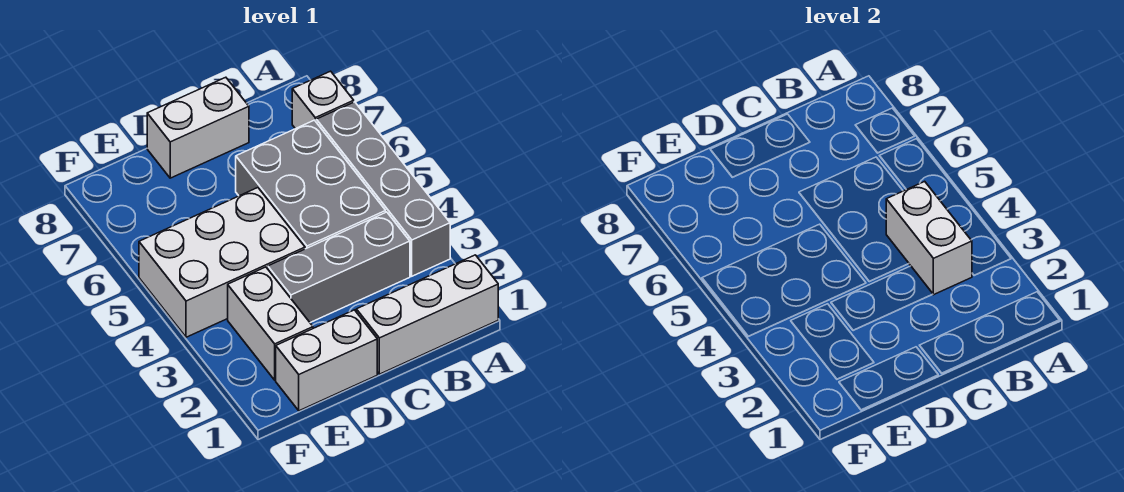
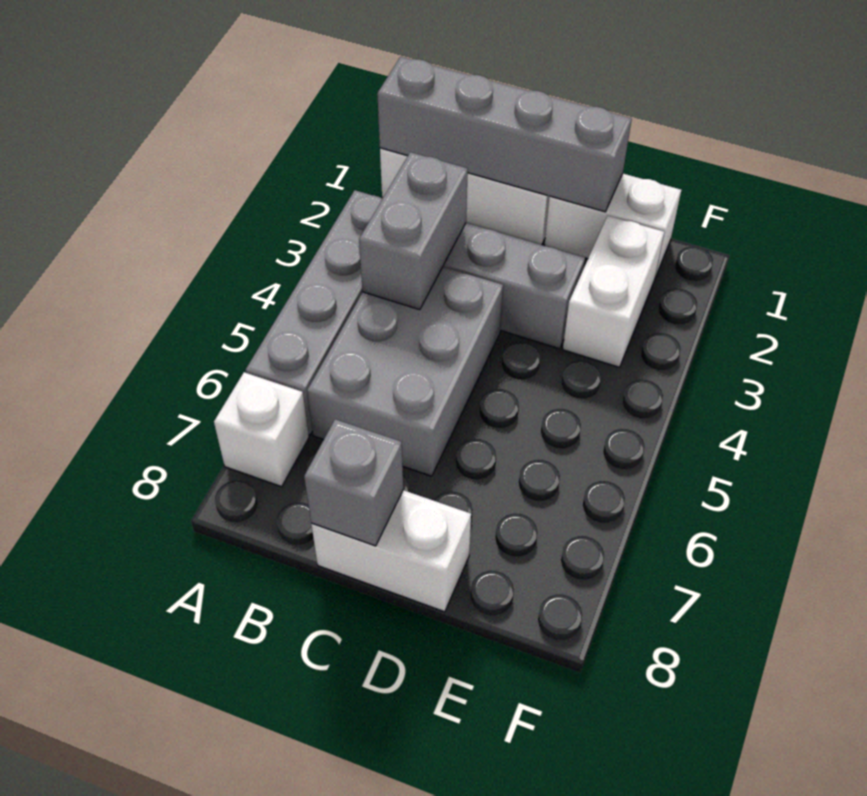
none -> grey 1x4 brick [377,57,632,212]
white 1x2 brick [886,181,972,295] -> grey 1x2 brick [359,152,468,310]
none -> grey 1x1 brick [304,419,403,546]
white 2x3 brick [139,188,305,337] -> none

